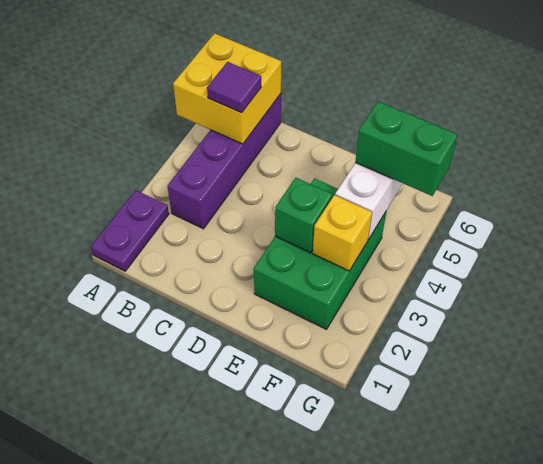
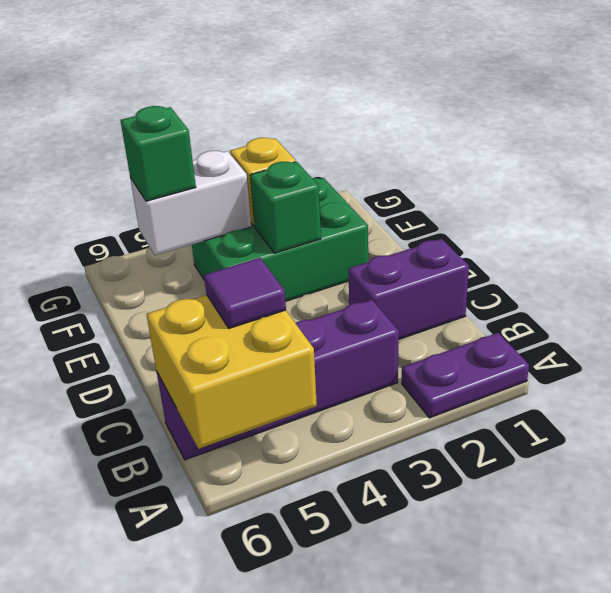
none -> purple 1x2 brick [348,239,469,339]
green 1x2 brick [355,101,458,196] -> green 1x1 brick [120,106,196,201]

